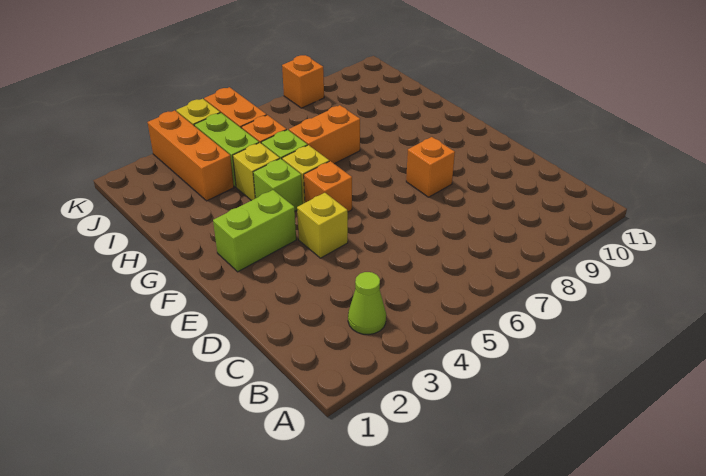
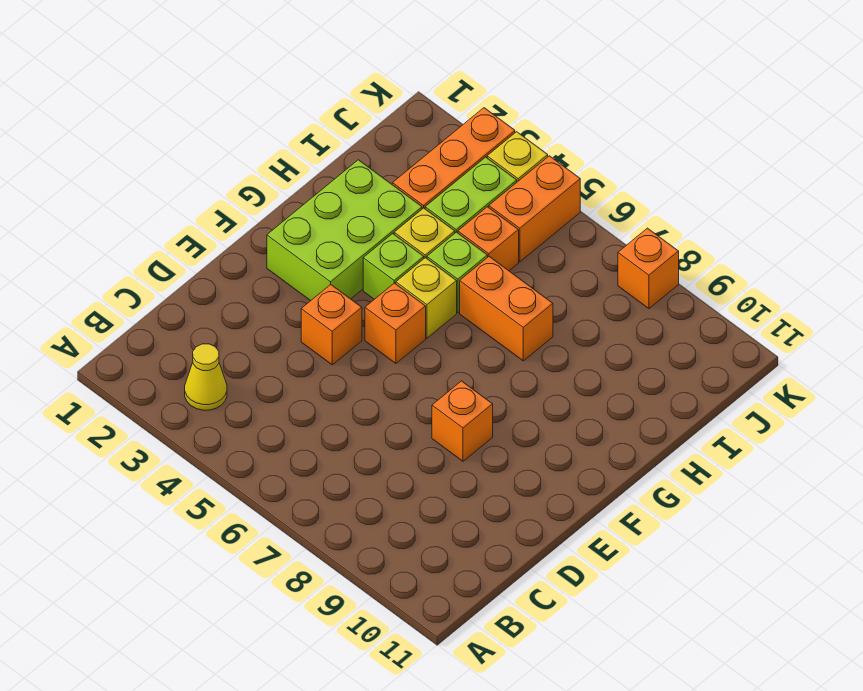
lime 1x1 cone [348,272,386,335] -> yellow 1x1 cone [185,344,227,410]
yellow 1x1 brick [297,193,348,258] -> orange 1x1 brick [301,285,362,365]
lime 1x2 brick [213,190,296,272] -> lime 2x3 brick [267,160,422,301]

